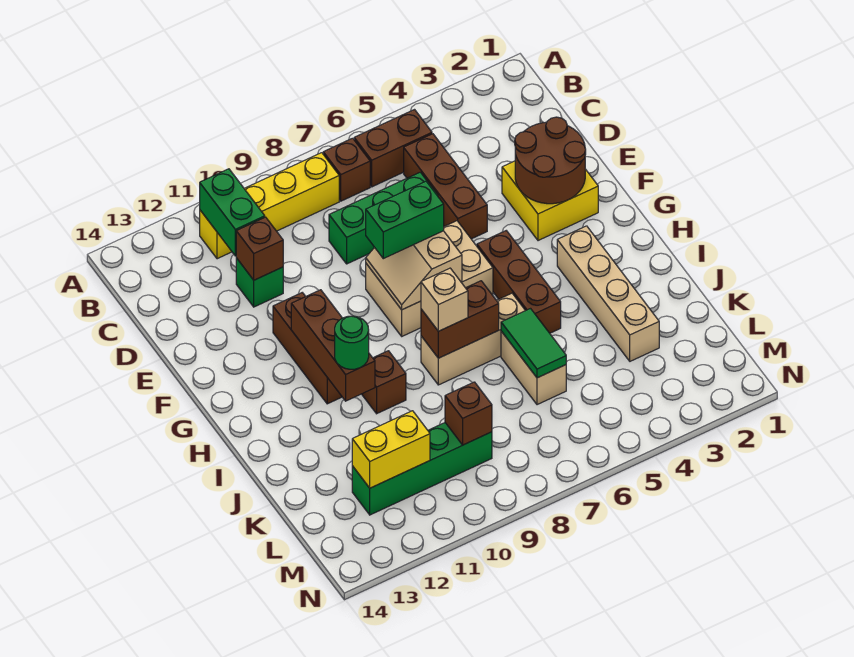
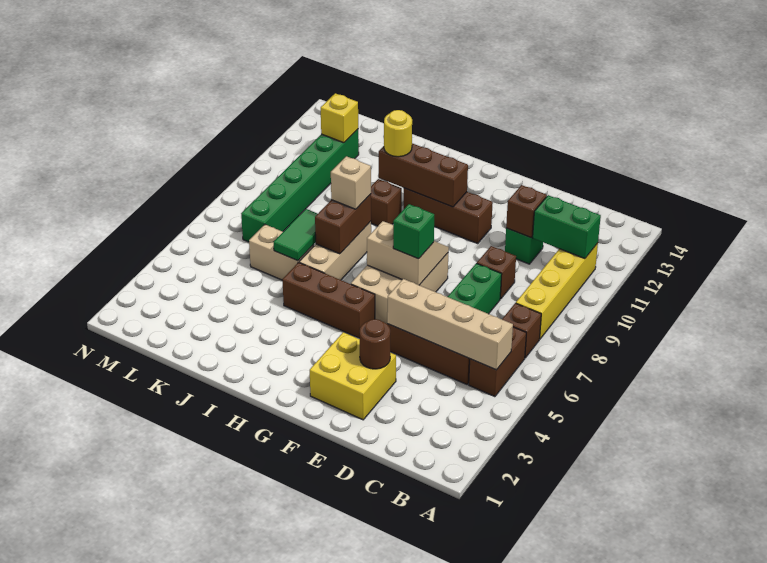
brown 2x2 round brick [515,117,586,204] -> brown 1x1 round brick [360,319,390,369]
green 1x2 brick [366,181,444,259] -> green 1x1 brick [393,204,434,259]
tan 1x4 brick [557,226,659,361] -> tan 1x4 brick moved to [387,279,513,370]
green 1x1 round brick [335,316,369,369] -> yellow 1x1 round brick [384,110,412,157]
green 1x2 tile [501,309,566,378] -> green 1x2 tile turned to [274,209,317,261]
green 1x4 brick [352,423,492,515] -> green 1x6 brick [241,129,359,242]
brown 1x1 brick [445,382,492,445] -> brown 1x1 brick moved to [477,246,516,299]
yellow 1x2 brick [352,411,430,488] -> yellow 1x1 brick [321,93,358,143]

